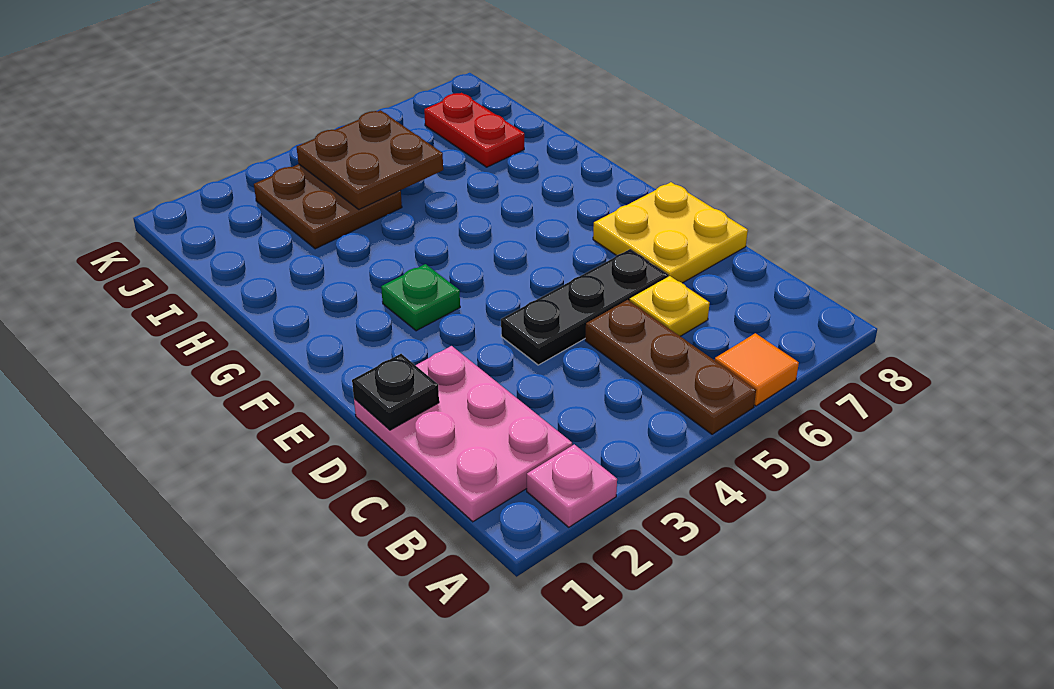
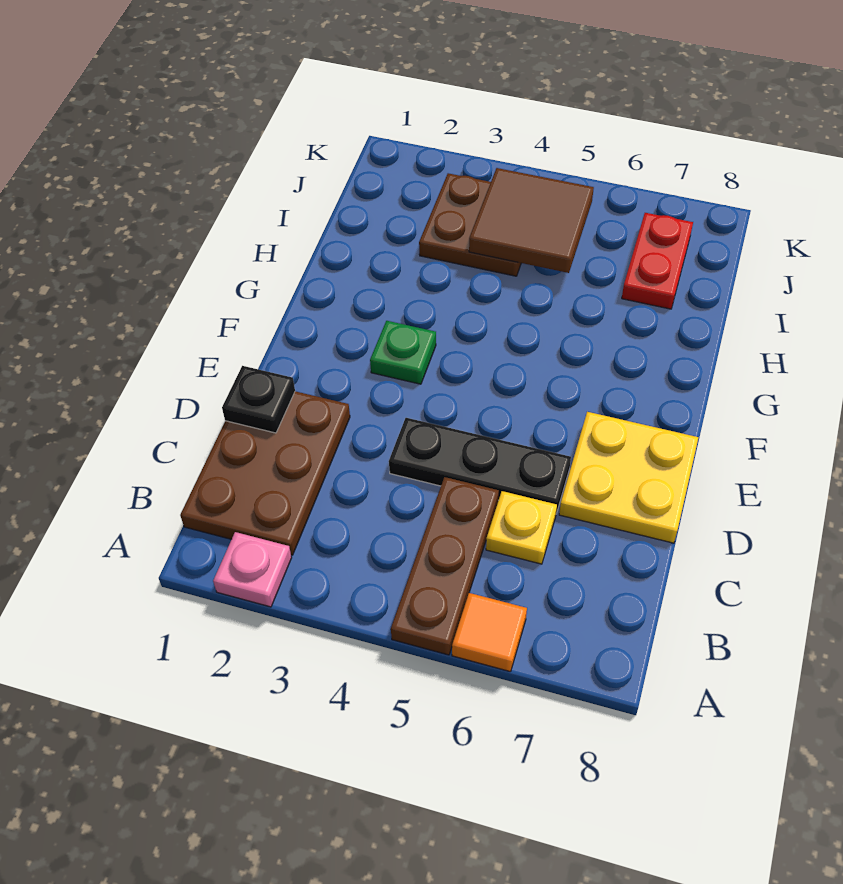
pink 2x3 plate [354,346,572,522] -> brown 2x3 plate [180,391,350,555]
brown 2x2 plate [297,110,443,209] -> brown 2x2 tile [469,168,594,273]

